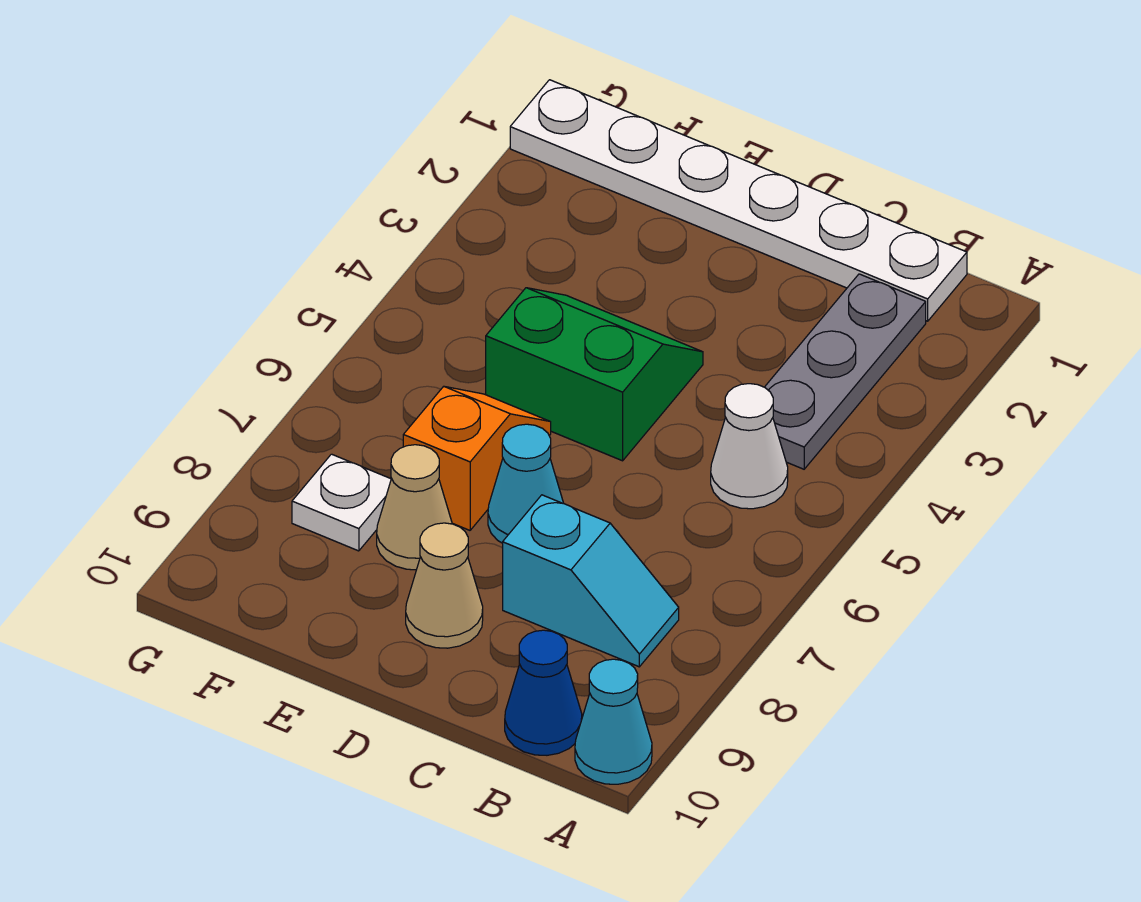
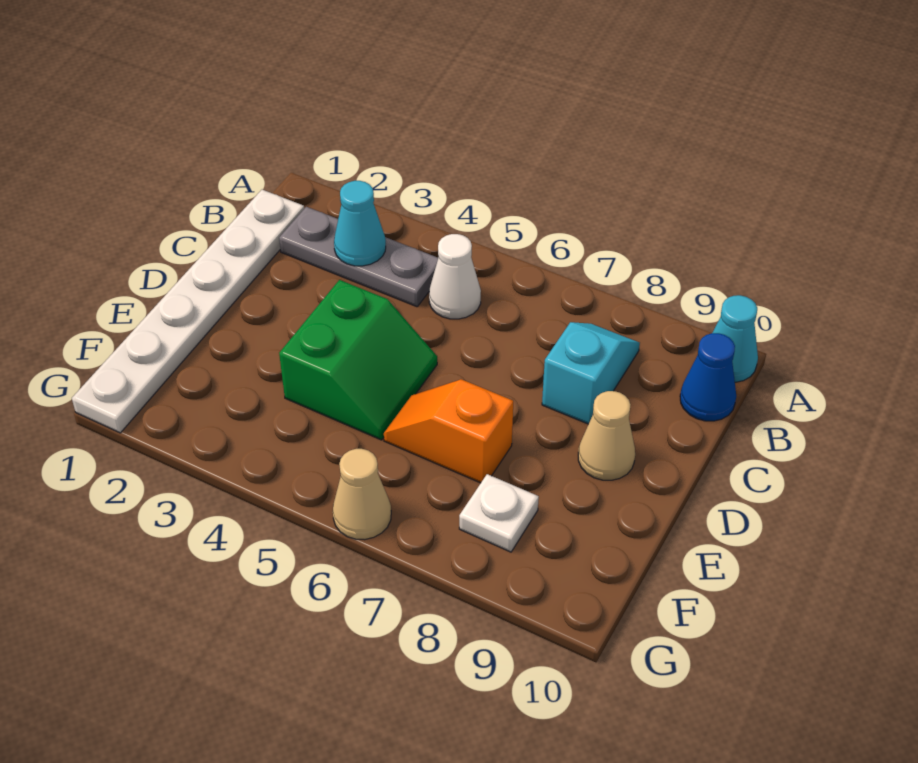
green 2x2 slope [486,288,703,461] -> green 2x2 slope turned to [279,280,437,440]
cyan 1x1 cone [488,424,564,543] -> cyan 1x1 cone moved to [334,181,386,266]
tan 1x1 cone [377,445,452,570] -> tan 1x1 cone moved to [333,449,391,540]

